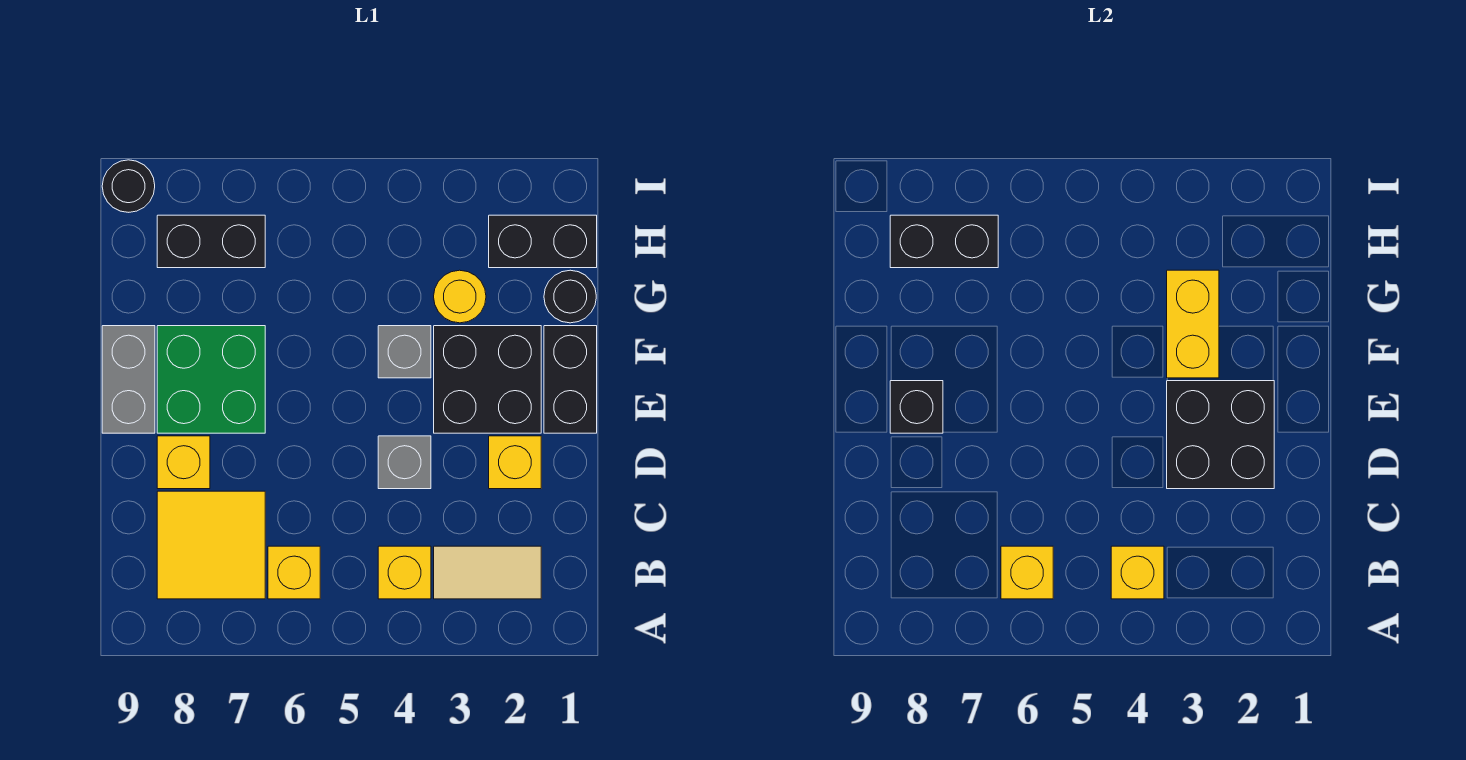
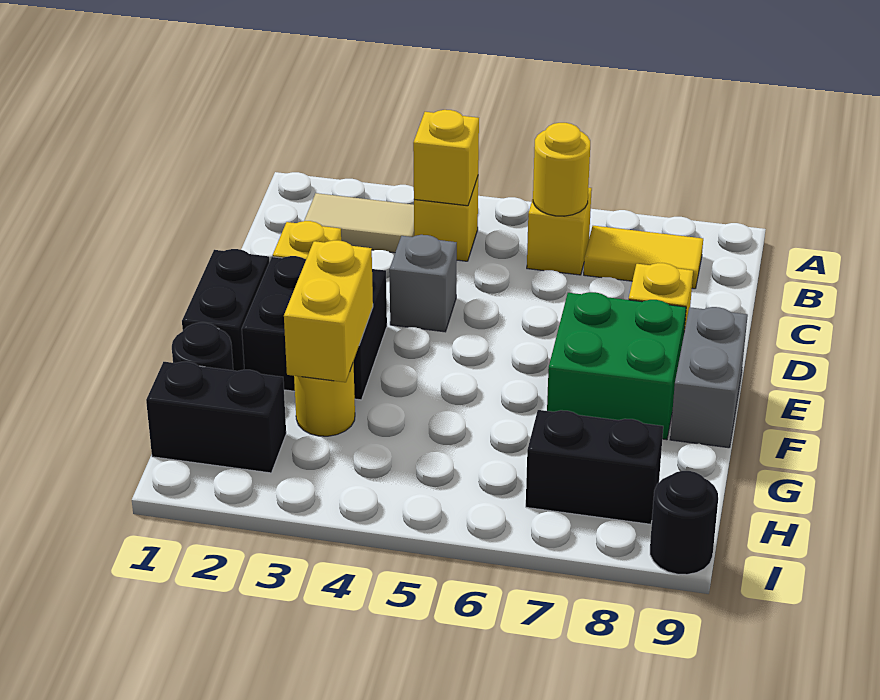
yellow 1x1 brick [1001,546,1053,599] -> yellow 1x1 round brick [533,123,590,216]
yellow 2x2 tile [157,491,265,599] -> yellow 1x2 tile [584,226,703,289]
black 2x2 brick [1167,381,1274,489] -> none
black 1x1 brick [890,381,943,433] -> none
grey 1x1 brick [378,326,431,378] -> none
black 1x2 brick [890,215,998,268] -> none

